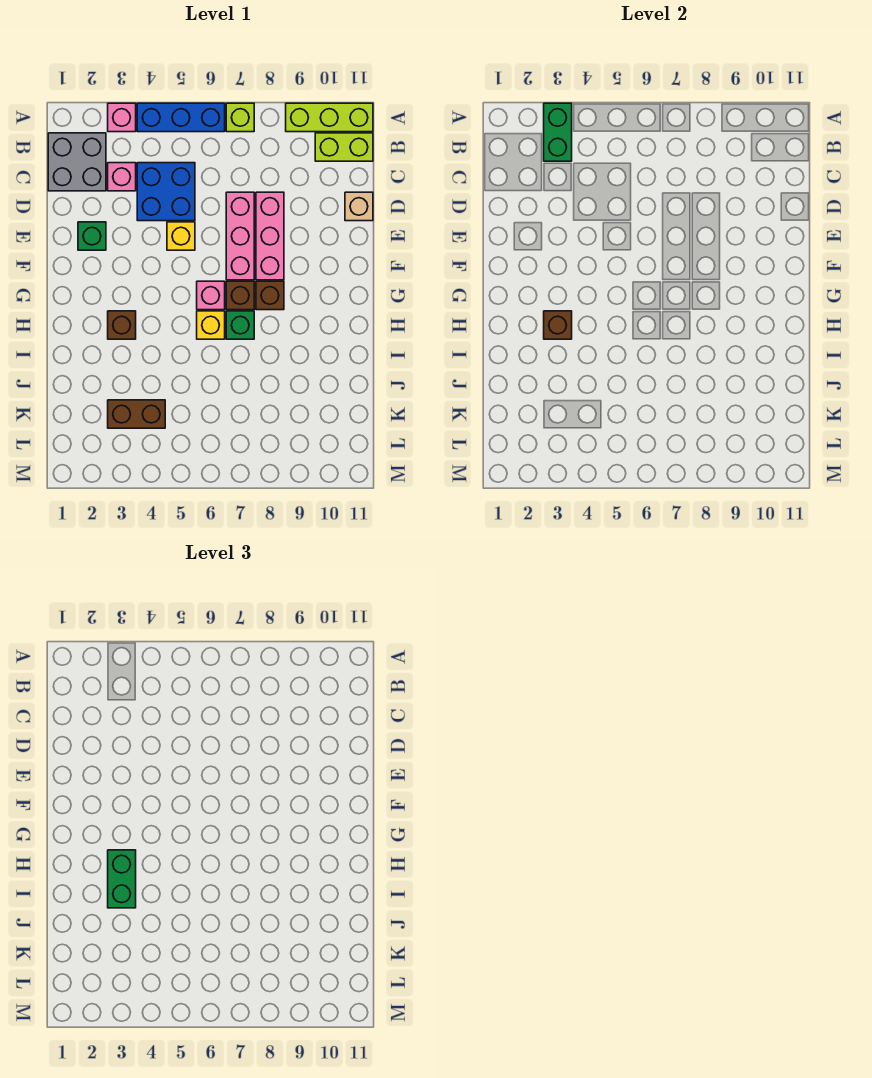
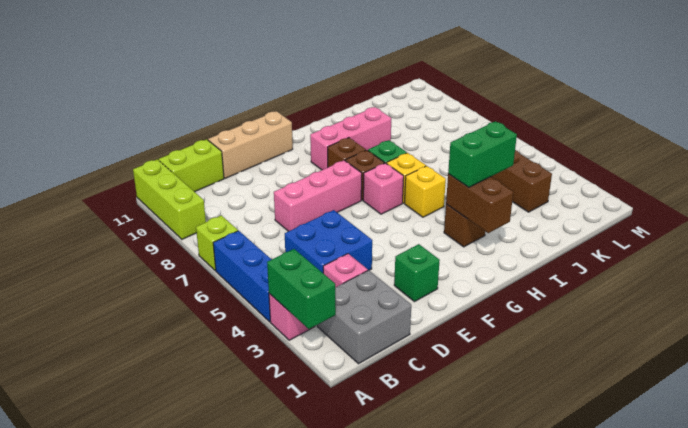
green 1x2 brick [544,103,572,161] -> green 1x2 brick turned to [267,249,336,329]
lime 1x2 brick [315,133,373,161] -> lime 1x2 brick turned to [159,139,224,192]
pink 1x3 brick [256,192,284,280] -> pink 1x3 brick moved to [310,107,391,170]
tan 1x1 brick [345,192,373,221] -> tan 1x3 brick [208,111,293,178]
yellow 1x1 brick [167,222,195,250] -> yellow 1x1 brick moved to [404,166,446,217]
brown 1x1 brick [544,311,572,339] -> brown 1x2 brick [446,174,513,233]

